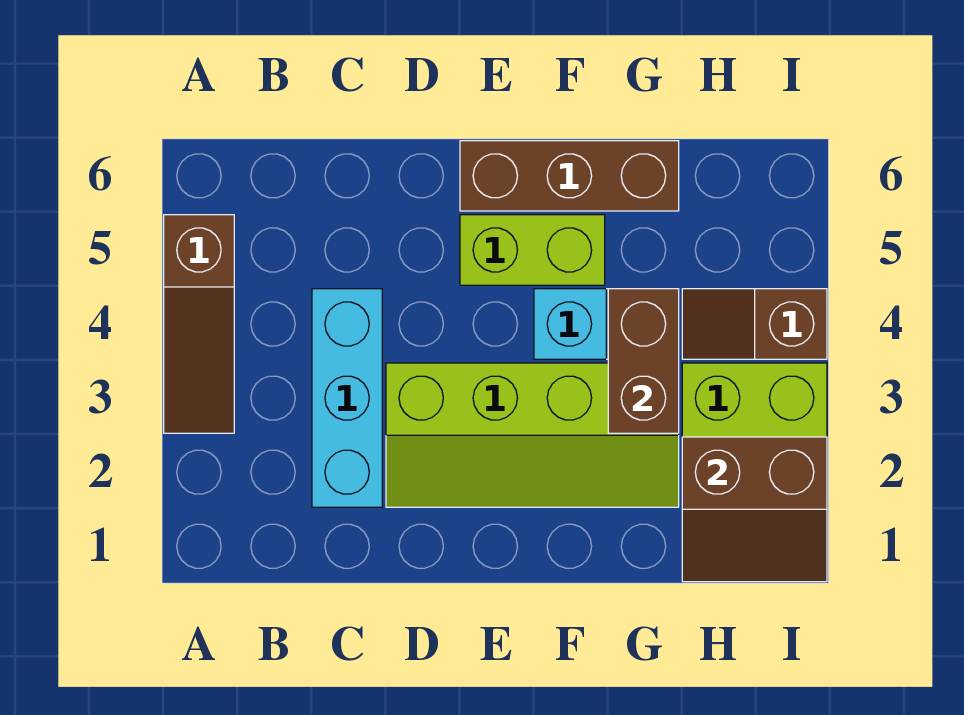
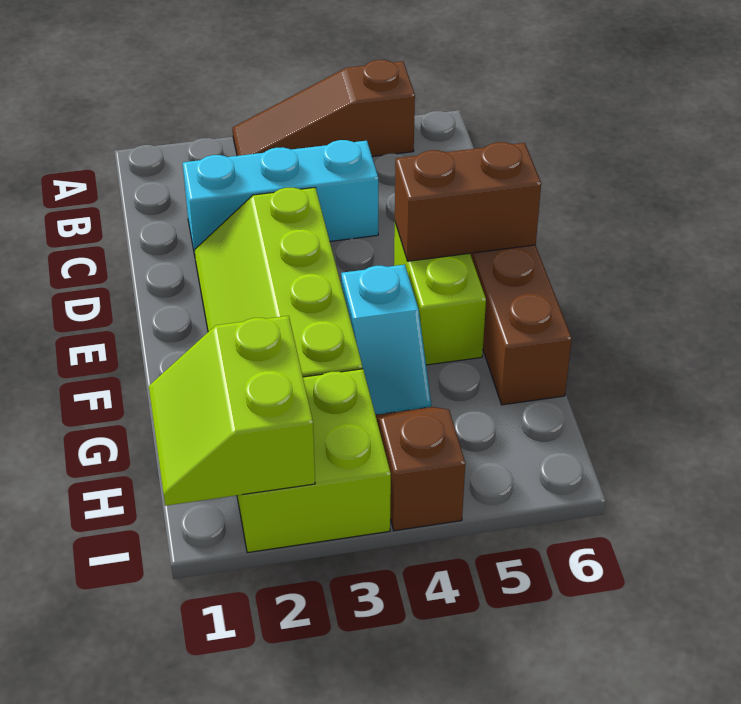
brown 1x2 brick [608,289,679,433] -> brown 1x2 brick moved to [395,142,541,261]
brown 2x2 slope [682,437,827,582] -> lime 2x2 slope [149,316,315,506]

